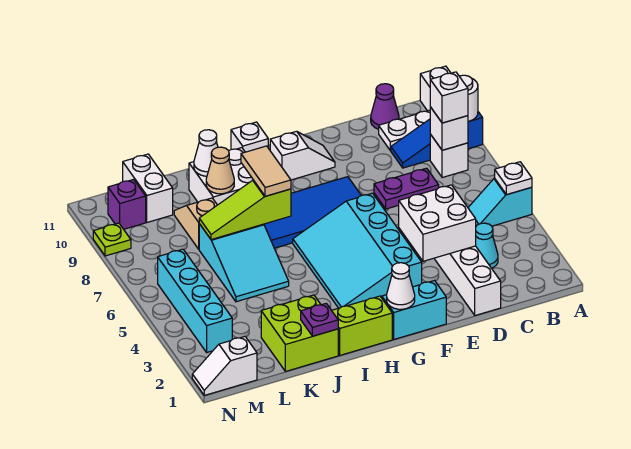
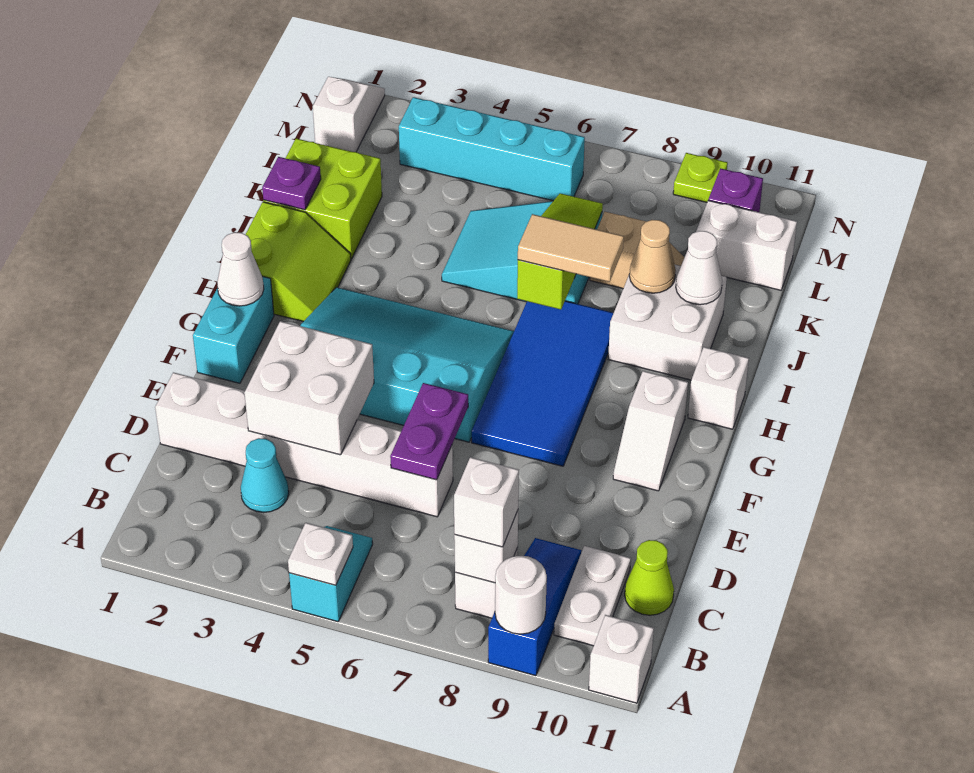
purple 1x1 cone [371,84,399,129] -> lime 1x1 cone [625,540,674,615]

